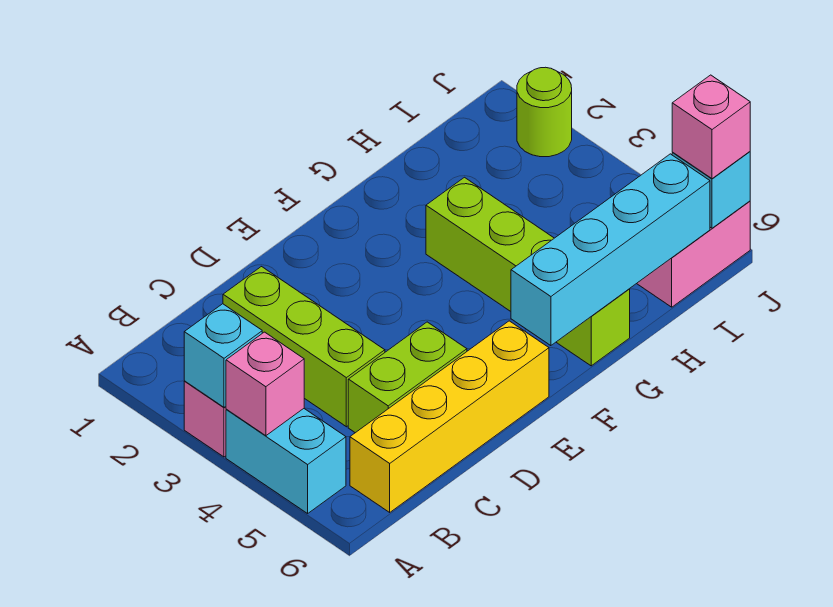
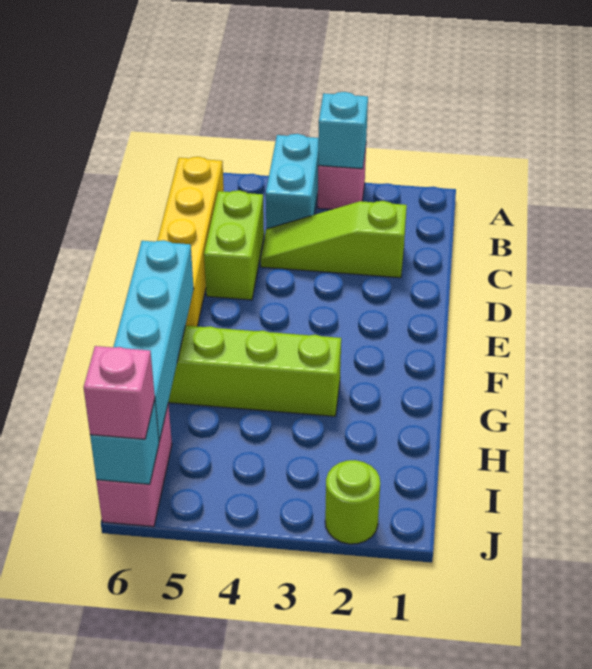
cyan 1x2 brick [226,409,346,513] -> cyan 1x2 brick turned to [266,134,318,229]
pink 1x1 brick [226,332,304,436] -> none
lime 1x3 brick [223,267,385,427] -> lime 1x3 slope [260,201,407,278]

